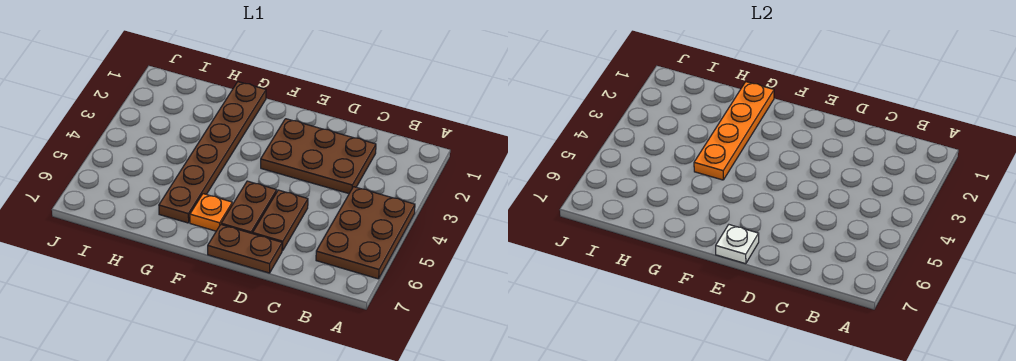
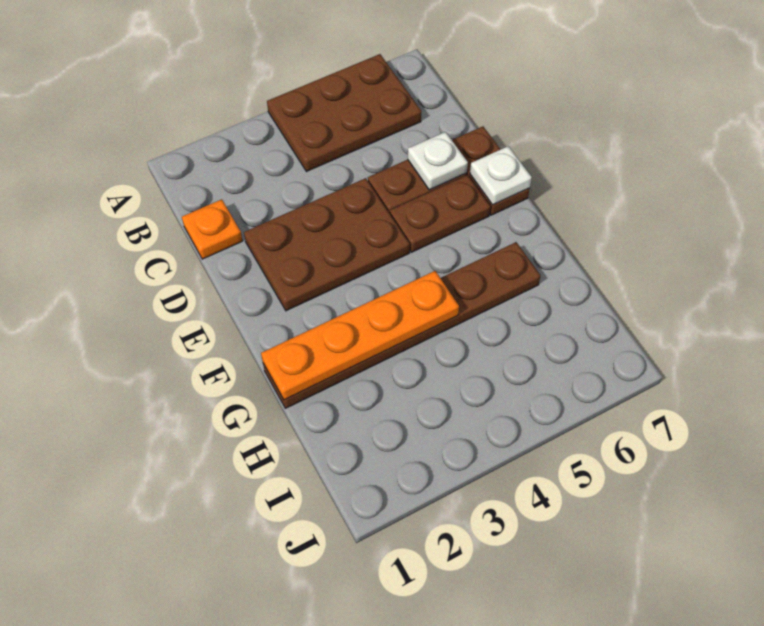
brown 2x3 plate [261,119,376,194] -> brown 2x3 plate turned to [244,178,410,311]
none -> white 1x1 plate [408,132,468,190]
orange 1x1 plate [190,194,232,231] -> orange 1x1 plate moved to [182,199,242,259]

